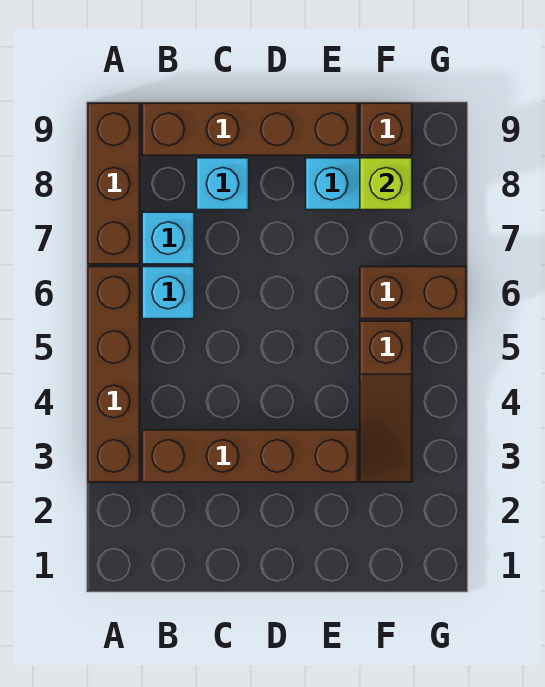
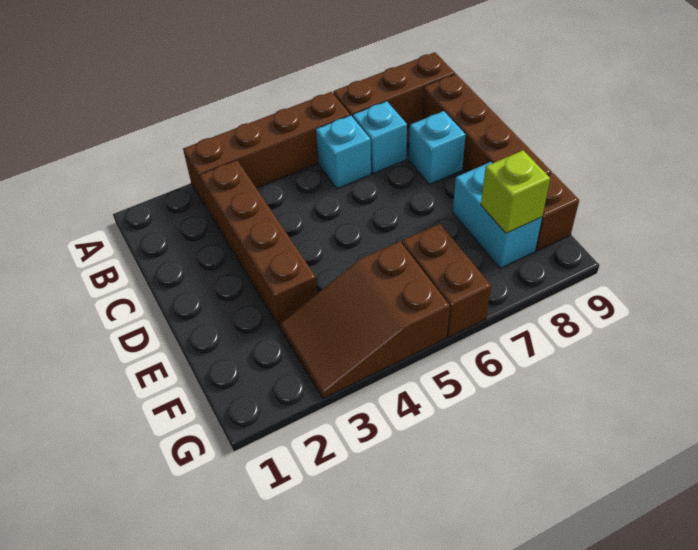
brown 1x3 slope [360,321,412,482] -> brown 2x3 slope [280,241,450,399]

